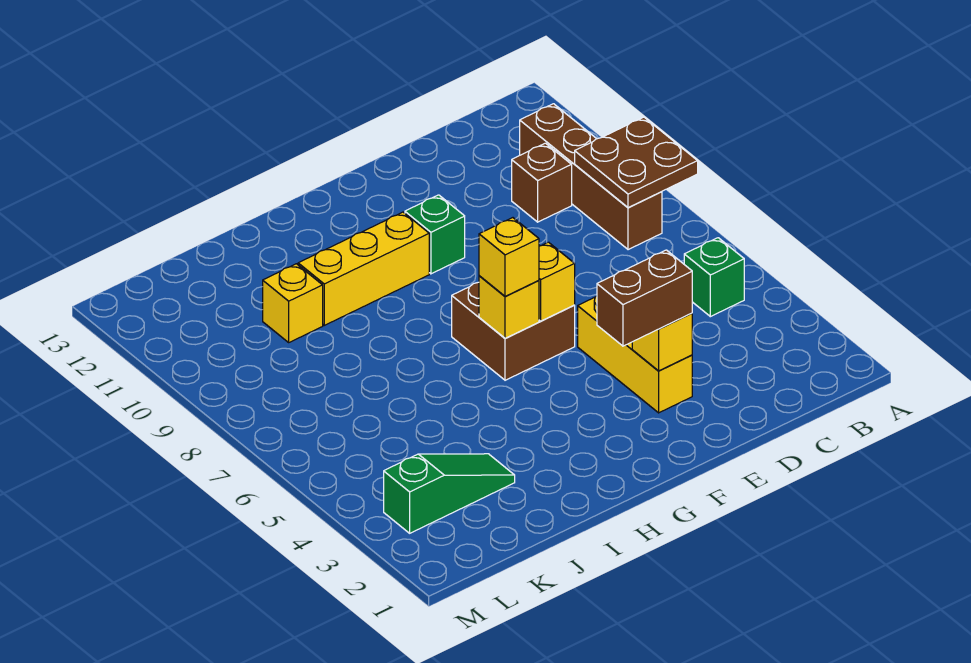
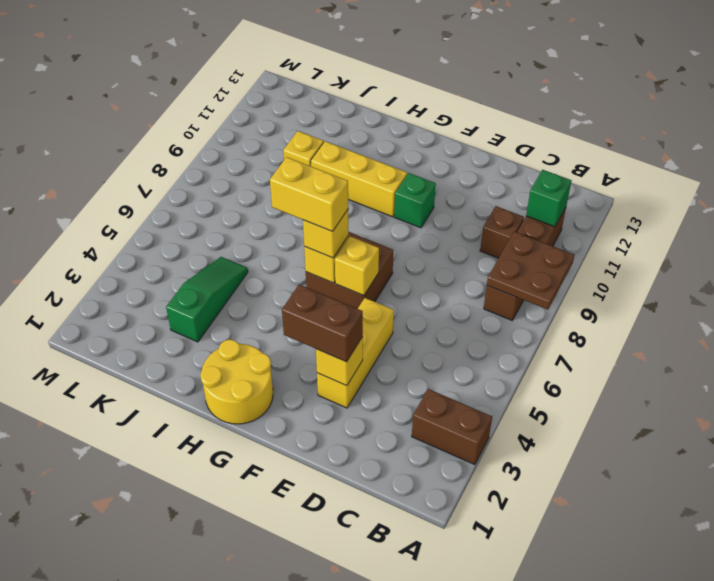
none -> brown 1x2 brick [412,389,492,465]
green 1x1 brick [684,238,744,317] -> green 1x1 brick moved to [526,170,571,227]
none -> yellow 2x2 round brick [200,340,273,424]
none -> yellow 1x2 brick [270,157,348,232]
green 1x3 slope [384,454,515,533] -> green 1x3 slope turned to [166,257,248,342]

